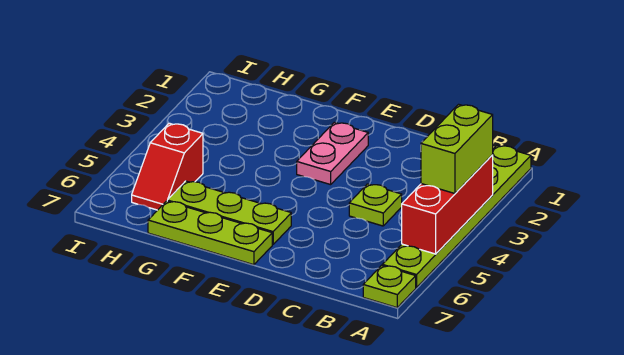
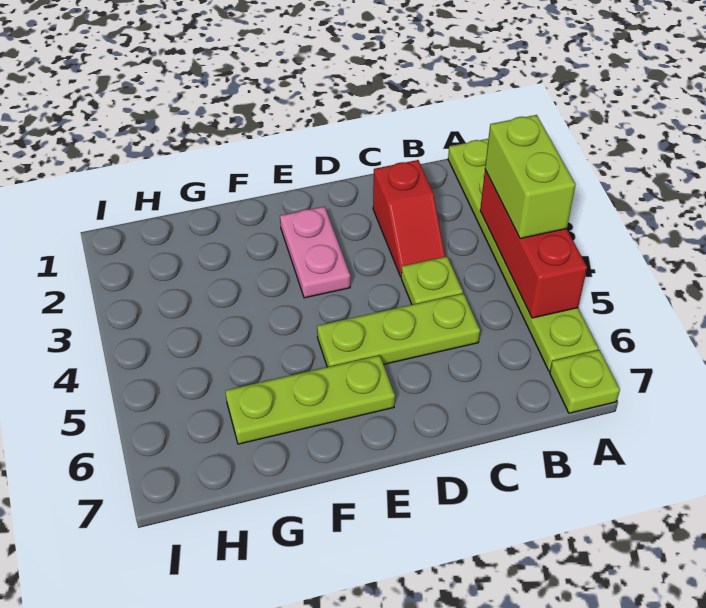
lime 1x3 plate [148,201,272,265] -> lime 1x3 plate moved to [317,293,480,367]
red 1x2 slope [132,123,203,210] -> red 1x2 slope moved to [373,160,445,277]

